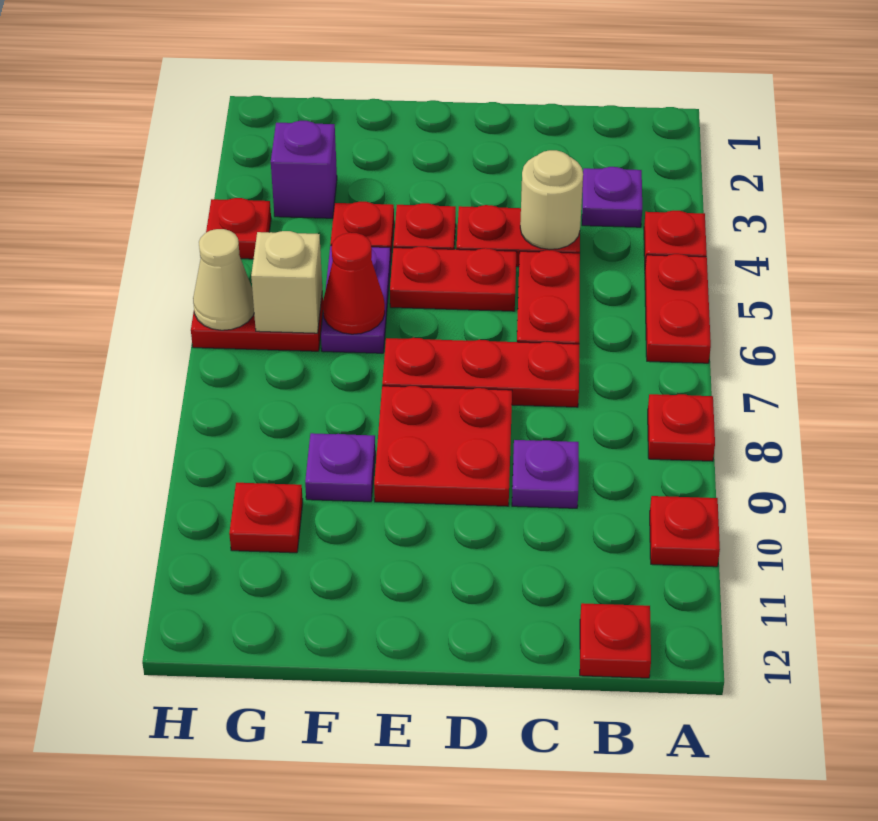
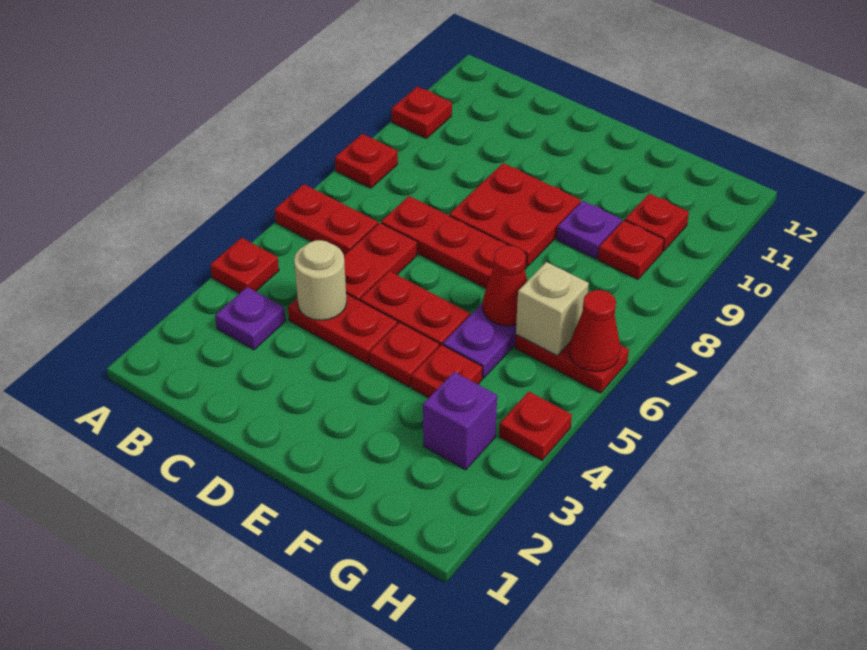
red 1x2 plate [645,254,711,363] -> red 1x2 plate turned to [275,184,378,255]
red 1x1 plate [580,603,651,678] -> red 1x1 plate moved to [598,220,664,279]
purple 1x1 plate [512,440,579,508] -> none
tan 1x1 cone [193,229,254,330] -> red 1x1 cone [569,290,620,372]

